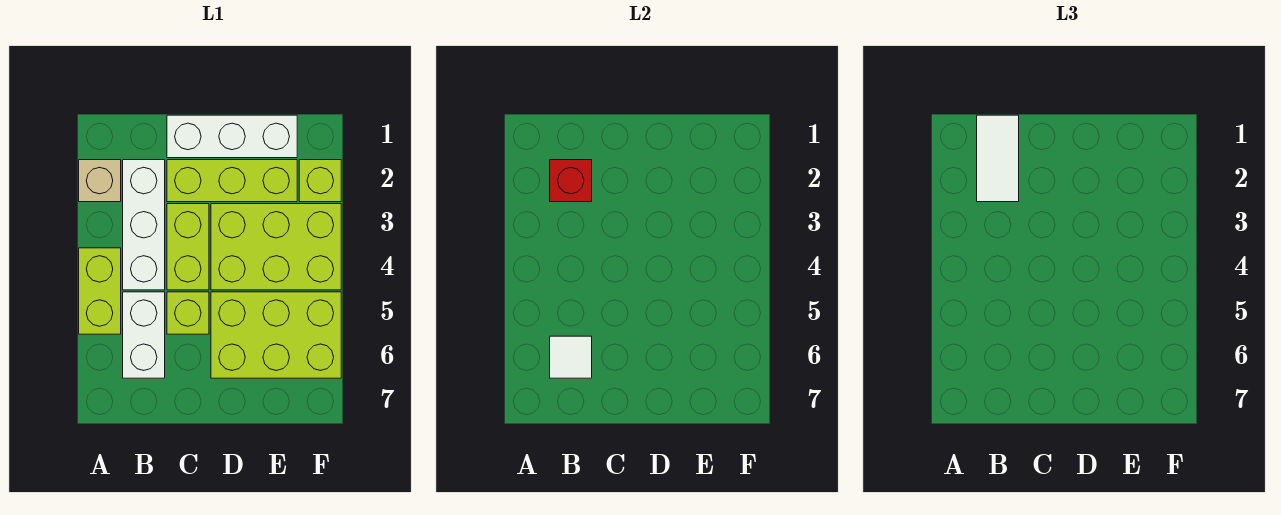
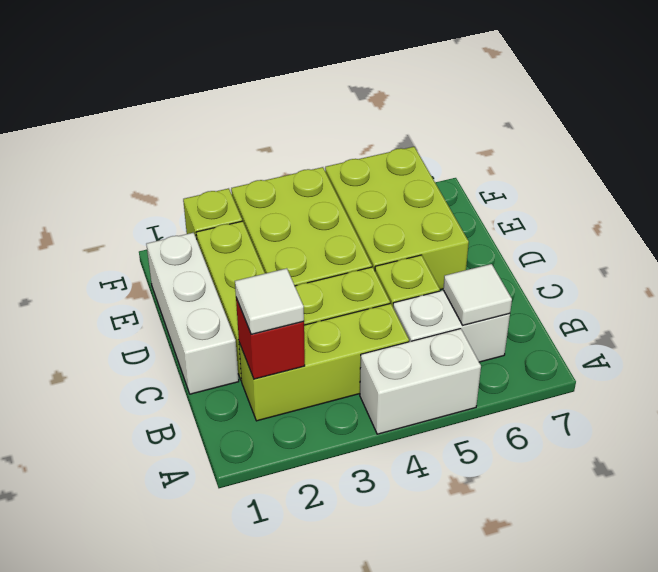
tan 1x1 brick [79,160,121,202] -> none
lime 1x2 brick [79,248,121,334] -> white 1x2 brick [360,329,481,434]
white 1x2 tile [977,115,1019,202] -> white 1x1 tile [235,268,304,334]
white 1x3 brick [123,160,165,290] -> lime 1x3 brick [239,303,409,421]

